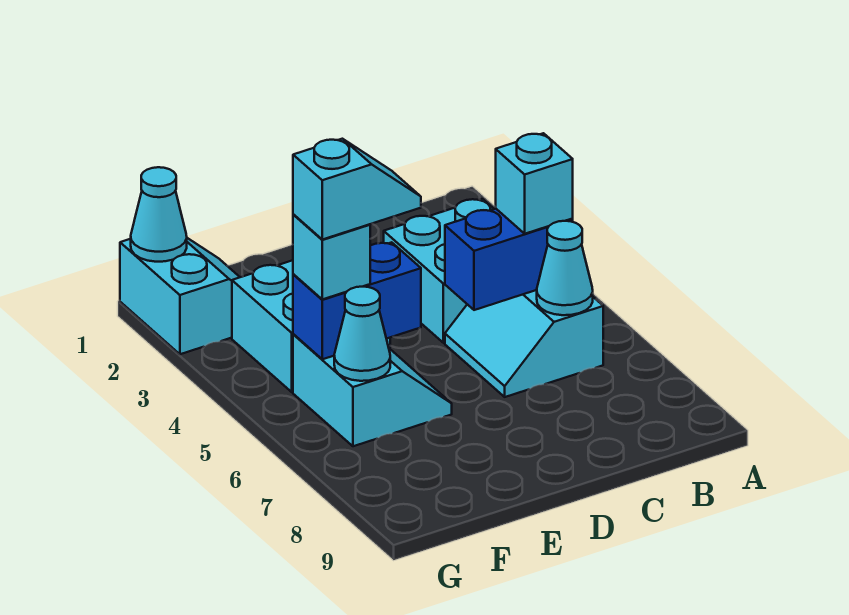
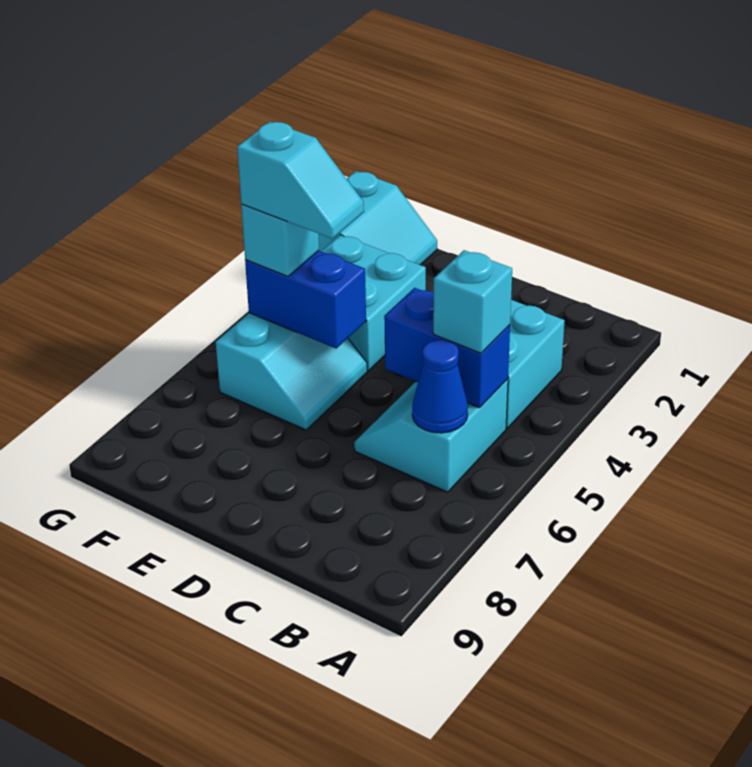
cyan 1x1 cone [537,221,593,315] -> blue 1x1 cone [412,340,468,433]
cyan 1x1 cone [334,287,390,381] -> none
cyan 1x1 cone [131,167,187,262] -> none

